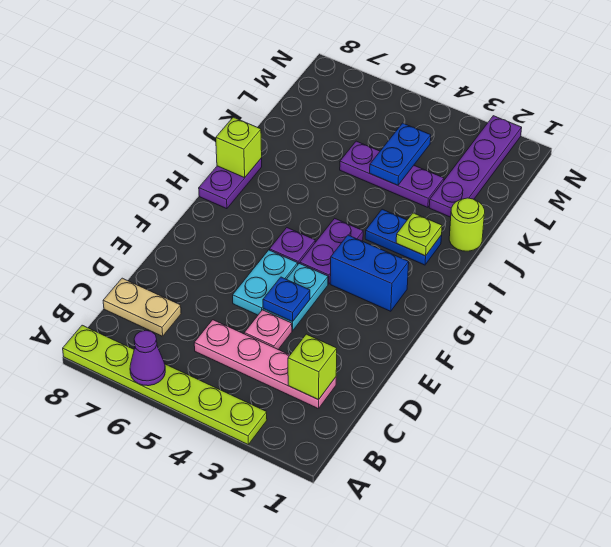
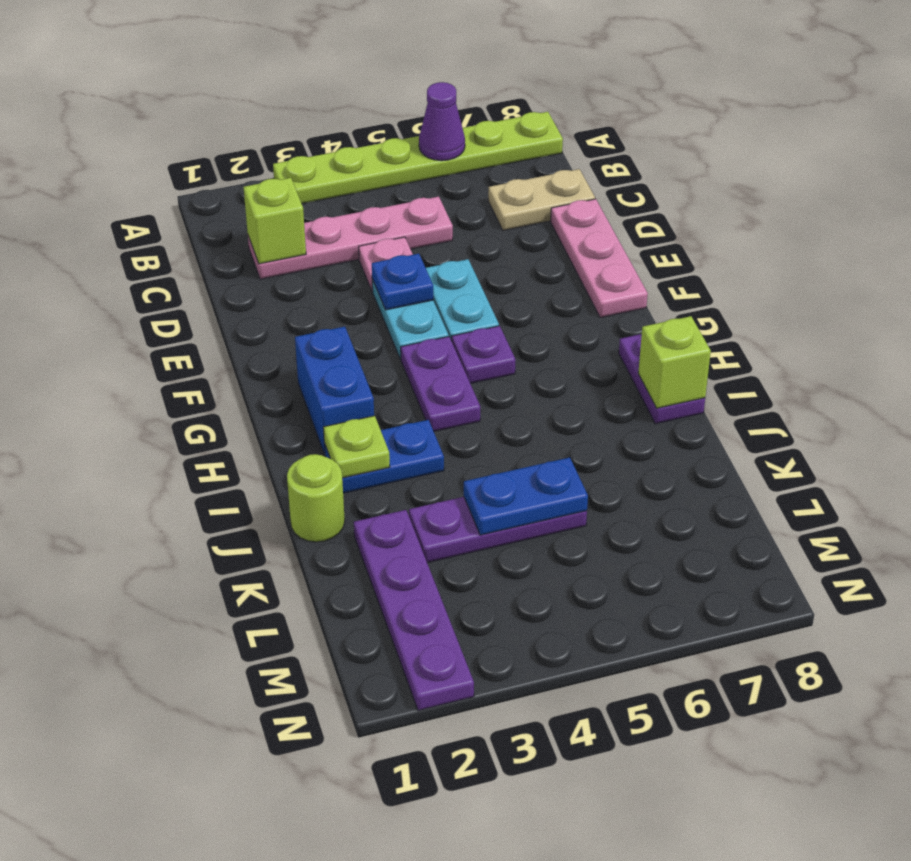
none -> pink 1x3 plate [551,199,648,318]
blue 1x2 brick [330,235,409,311] -> blue 1x2 brick turned to [295,327,374,455]
blue 1x2 plate [370,123,431,185] -> blue 1x2 plate turned to [464,457,588,535]

